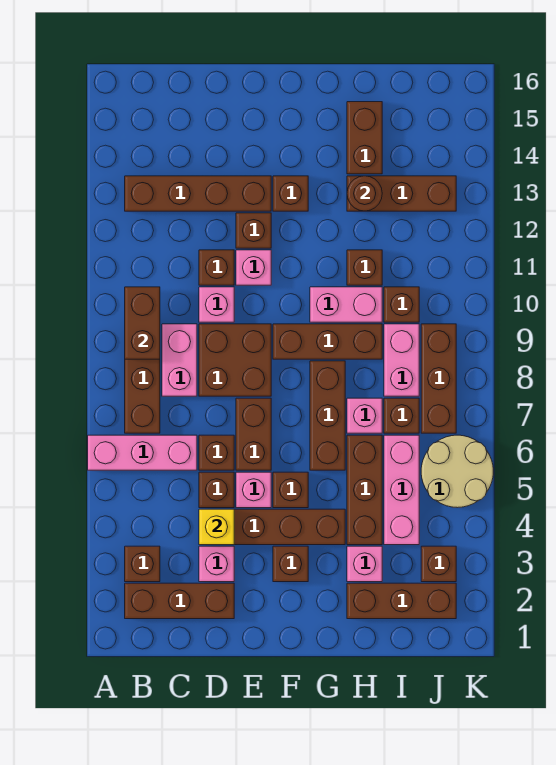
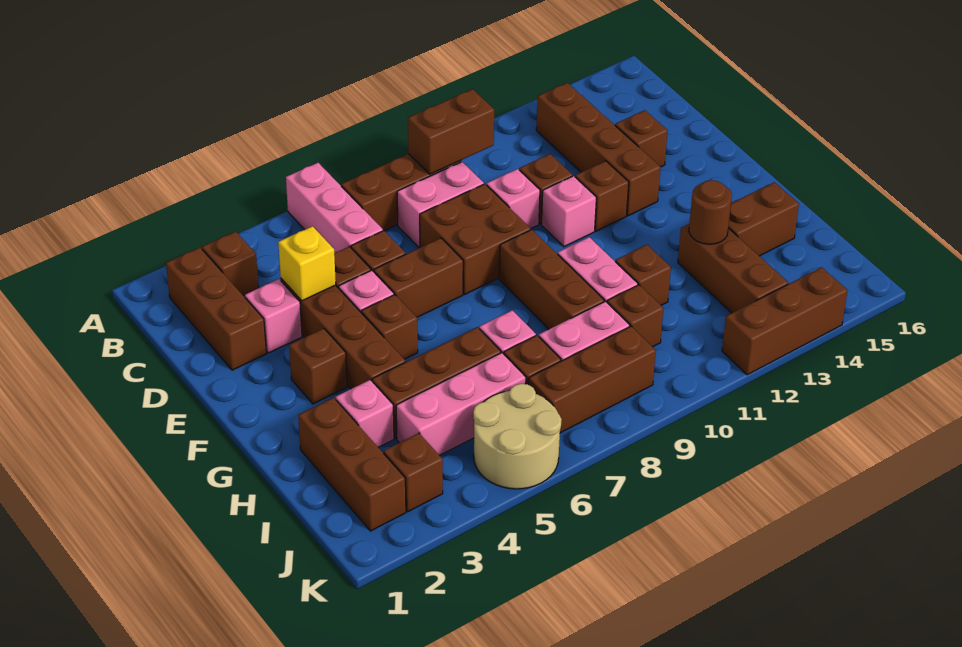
brown 1x1 brick [273,176,308,211] -> brown 1x1 brick moved to [615,110,668,167]
brown 1x3 brick [310,361,345,470] -> brown 1x3 brick moved to [722,267,847,375]

